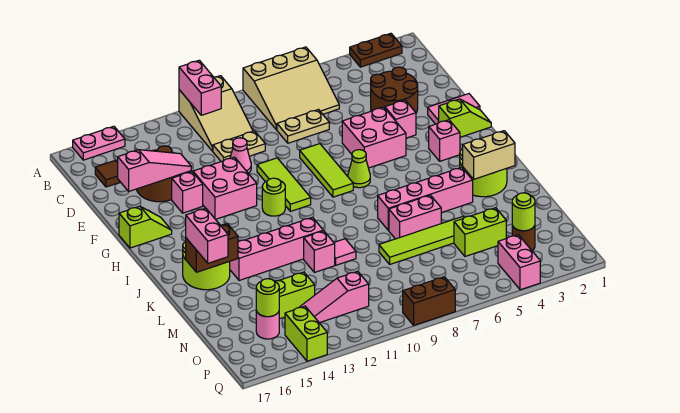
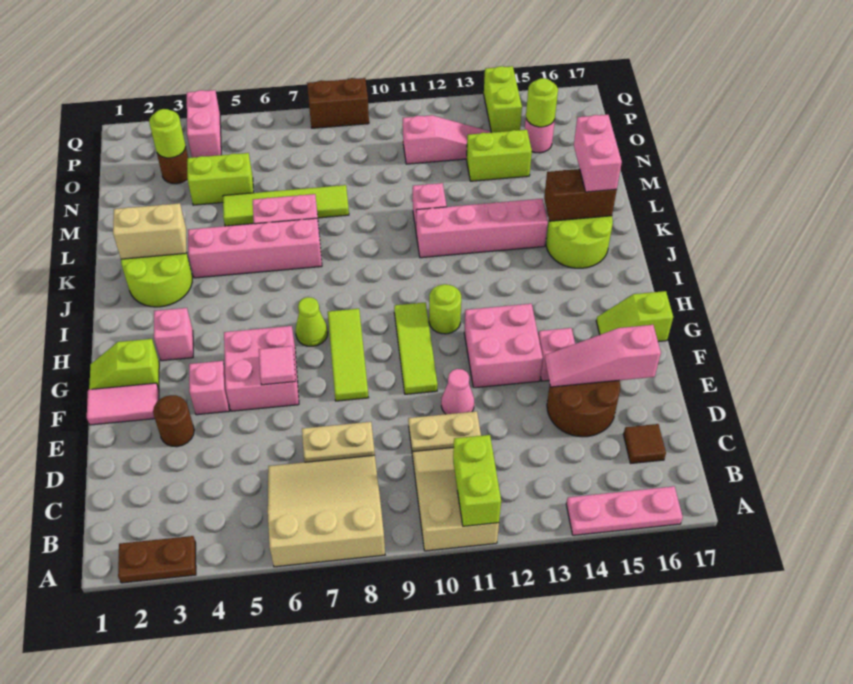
pink 1x2 brick [179,60,221,115] -> lime 1x2 brick [453,435,501,526]
pink 1x2 plate [73,126,125,160] -> pink 1x3 plate [566,486,683,535]
brown 2x2 round brick [371,67,418,113] -> brown 1x1 round brick [153,395,194,447]
pink 1x1 tile [334,239,356,265] -> pink 1x1 tile moved to [259,346,296,385]

